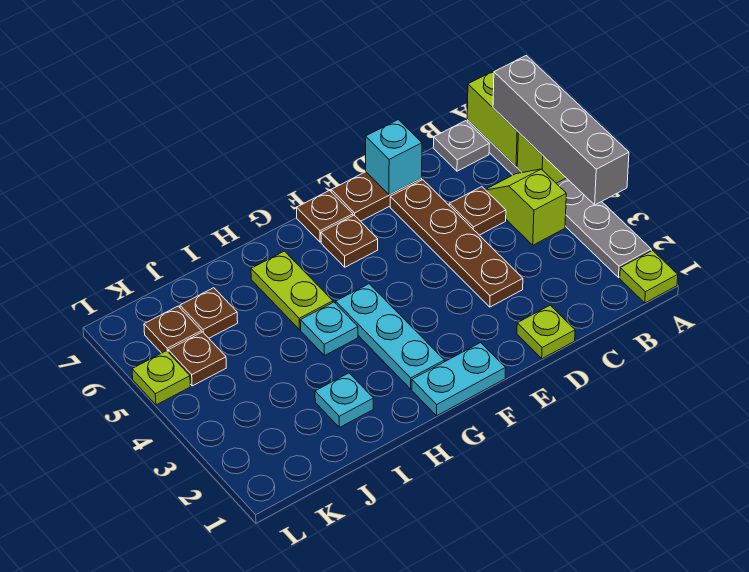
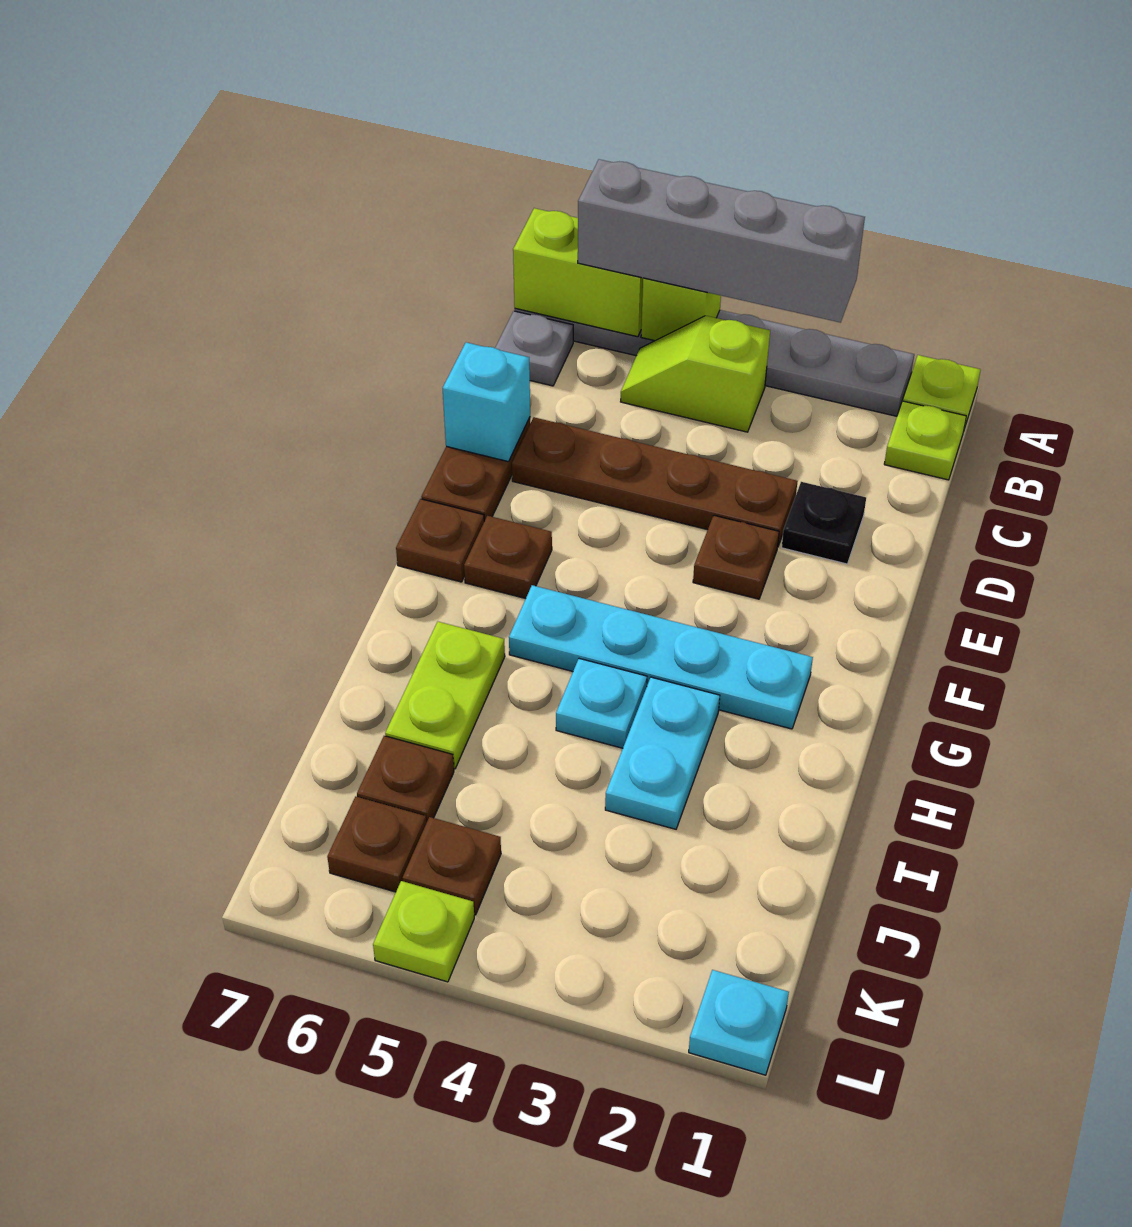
brown 1x1 plate [449,187,506,235] -> brown 1x1 plate moved to [693,515,779,599]
lime 1x1 plate [517,305,575,359] -> lime 1x1 plate moved to [884,401,966,480]
none -> black 1x1 plate [782,482,866,564]
cyan 1x2 plate [412,343,506,416] -> cyan 1x2 plate moved to [605,677,720,829]
cyan 1x3 plate [336,284,444,389] -> cyan 1x4 plate [509,585,813,729]
lime 1x2 plate [251,251,333,330] -> lime 1x2 plate turned to [385,622,505,769]
cyan 1x1 plate [315,373,373,427] -> cyan 1x1 plate moved to [689,970,789,1075]

